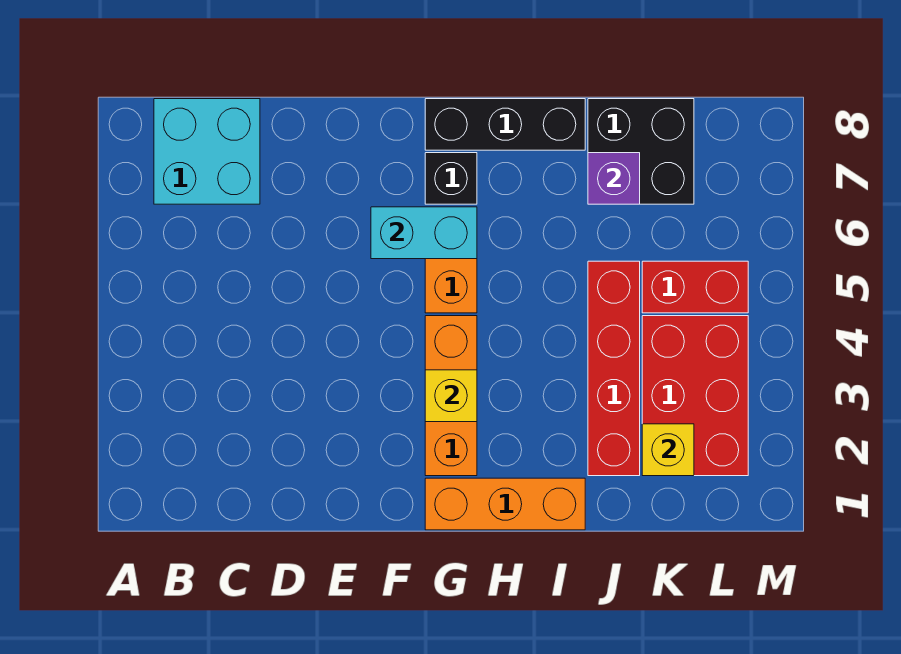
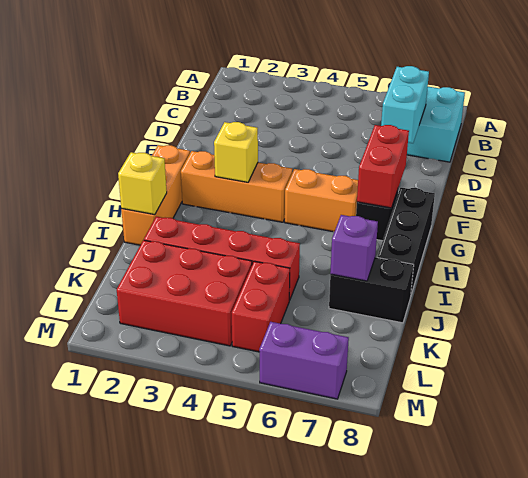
cyan 1x2 brick [371,207,477,259] -> cyan 1x2 brick moved to [381,66,429,143]
none -> red 1x2 brick [357,125,409,208]
black 2x2 brick [588,99,694,204] -> black 1x2 brick [329,257,414,323]
yellow 1x1 brick [642,424,694,476] -> yellow 1x1 brick moved to [118,152,167,215]
none -> purple 1x2 brick [259,322,349,399]

